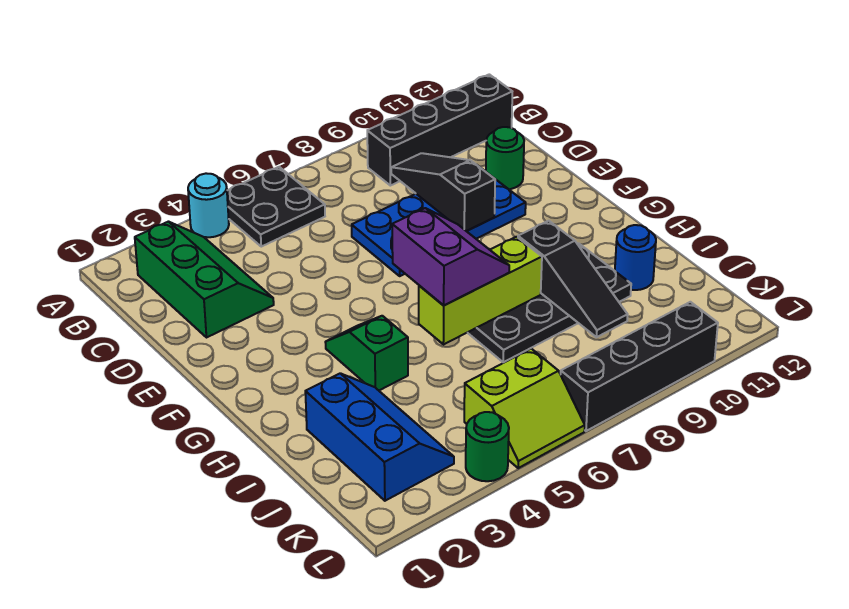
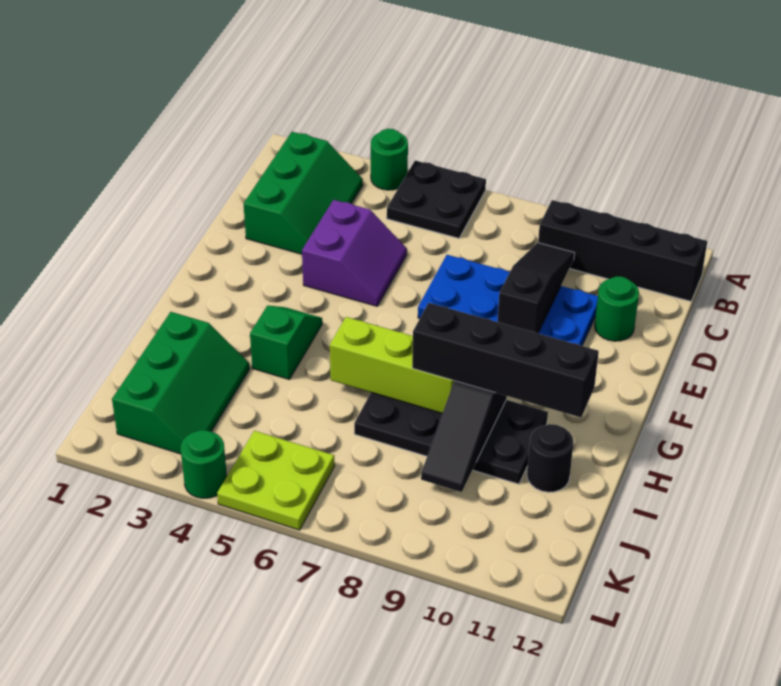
cyan 1x1 round brick [188,173,229,237] -> green 1x1 round brick [371,129,408,190]
purple 2x2 slope [392,208,509,305] -> purple 2x2 slope moved to [302,200,407,306]
blue 2x3 slope [305,373,454,501] -> green 2x3 slope [112,312,250,454]
blue 1x1 round brick [615,225,656,290] -> black 1x1 round brick [527,424,574,492]
lime 2x2 slope [464,349,585,468] -> lime 2x2 plate [217,431,335,530]
black 1x4 brick [561,302,718,431] -> black 1x4 brick moved to [412,303,599,417]

